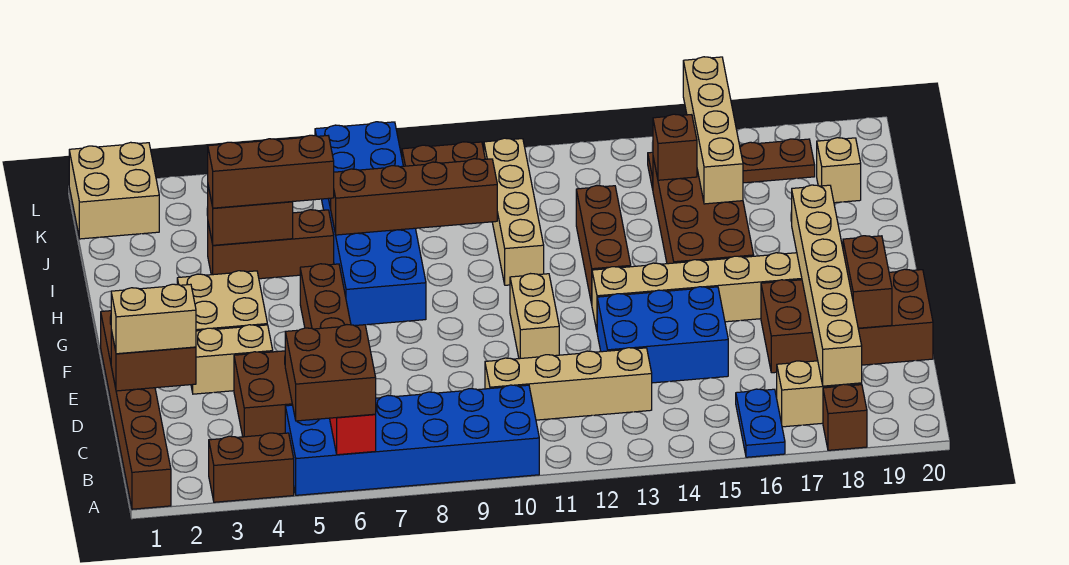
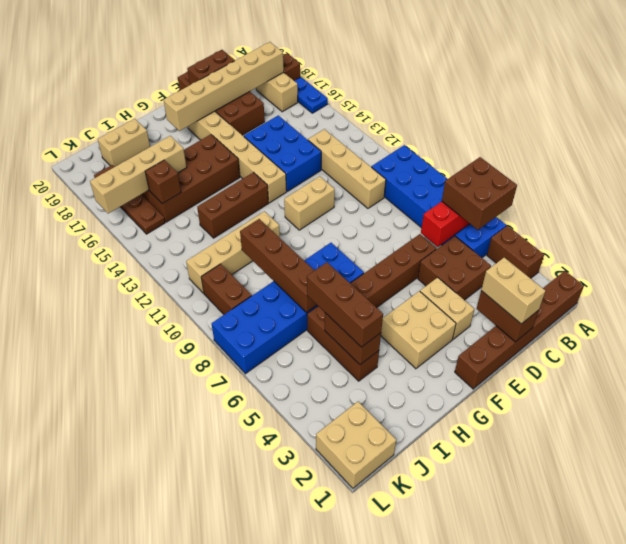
blue 1x2 plate [736,389,785,457] -> blue 1x2 plate turned to [295,77,328,113]
tan 1x1 brick [817,138,861,203] -> tan 1x2 brick [98,119,150,167]

